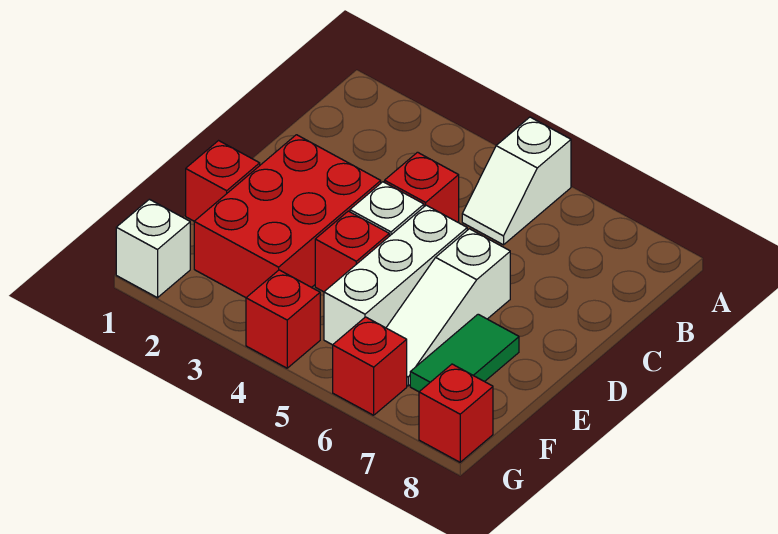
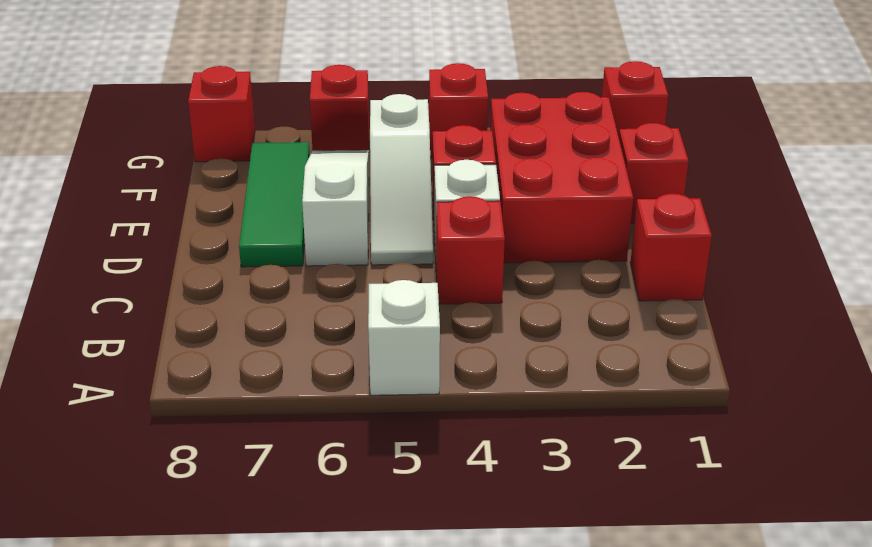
none -> red 1x1 brick [630,194,712,301]
white 1x3 brick [324,205,467,345] -> white 1x3 slope [370,94,433,265]
green 1x2 tile [410,314,519,392] -> green 1x3 tile [239,142,310,267]
white 1x1 brick [116,199,190,298] -> red 1x1 brick [602,61,668,137]

